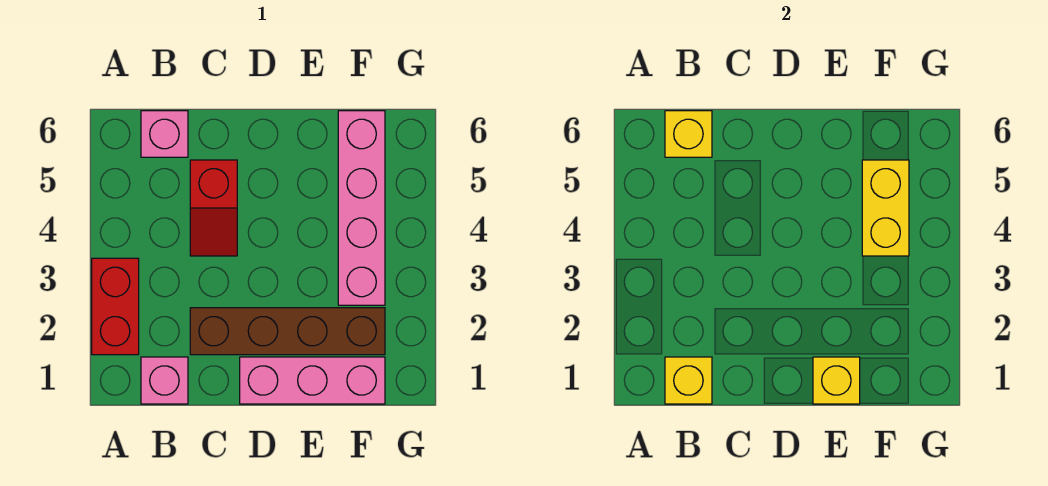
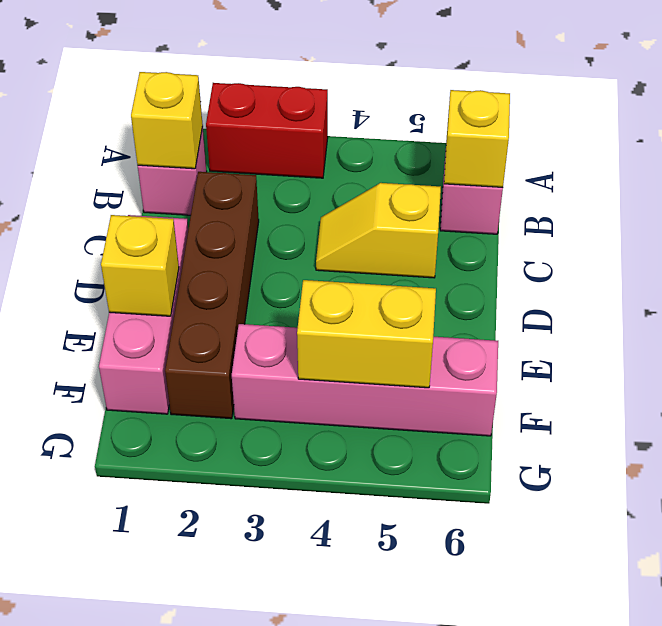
red 1x2 slope [190,160,237,256] -> yellow 1x2 slope [316,183,441,278]

